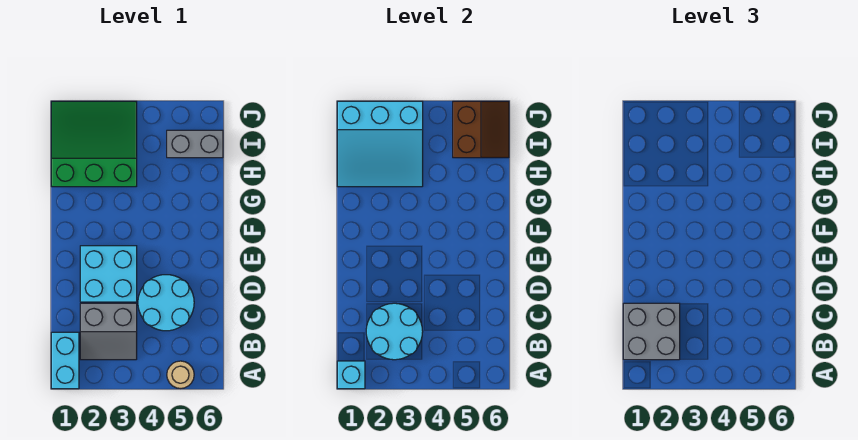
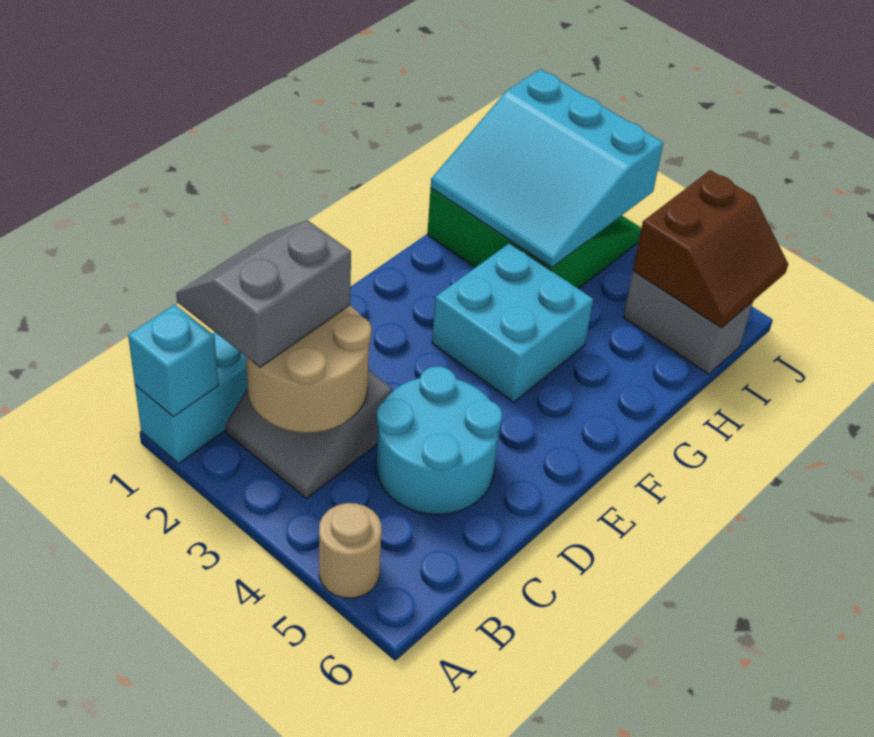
grey 2x2 brick [623,303,680,360] -> grey 2x2 slope [176,220,351,367]
cyan 2x2 round brick [366,303,423,360] -> tan 2x2 round brick [246,305,371,433]
cyan 2x2 brick [80,246,137,302] -> cyan 2x2 brick moved to [432,243,593,402]

